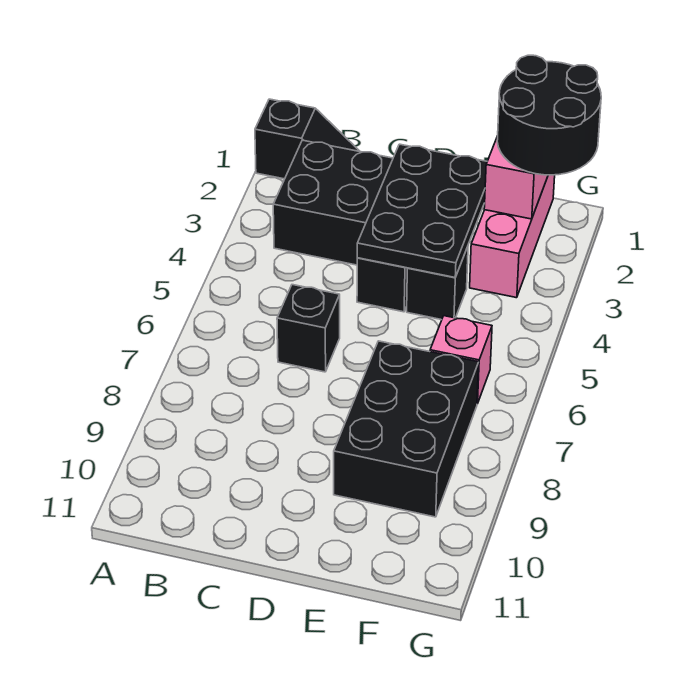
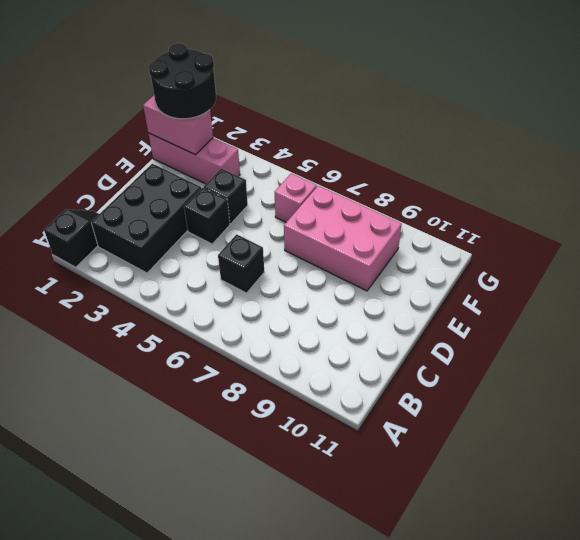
black 2x3 plate [357,144,487,277] -> none
black 2x3 brick [334,341,479,517] -> pink 2x3 brick [284,186,402,291]

